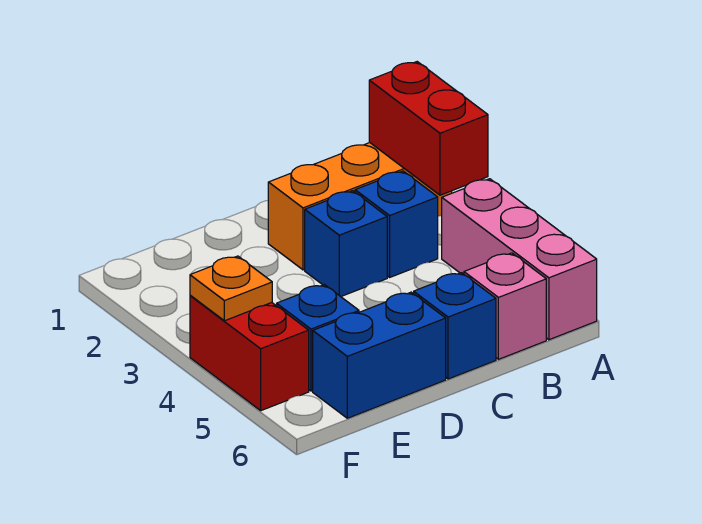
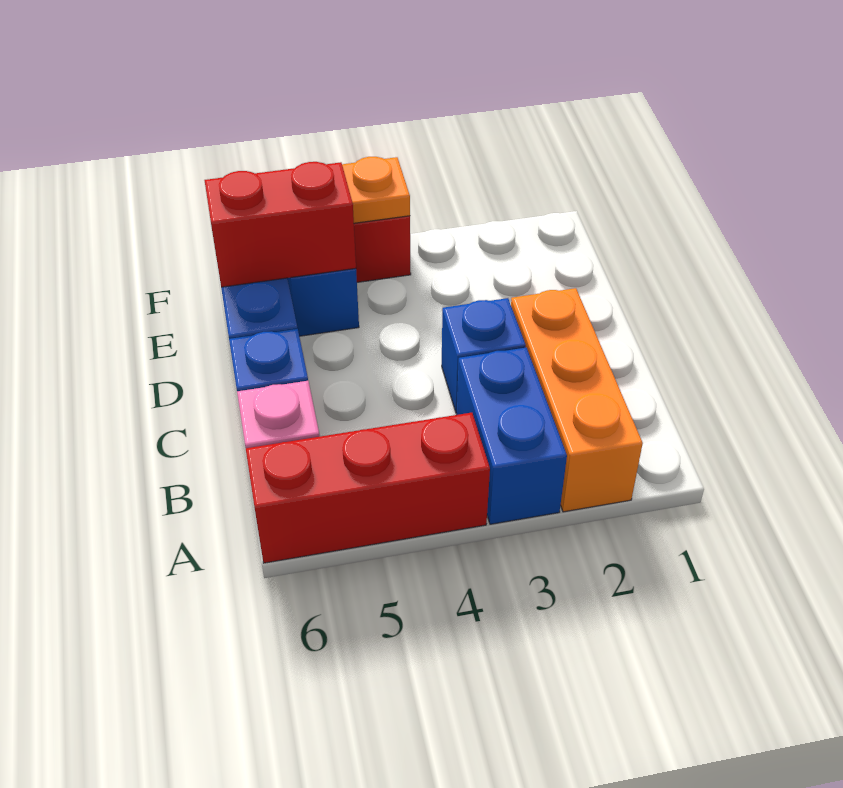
red 1x2 brick [369,62,488,195] -> red 1x2 brick moved to [204,162,356,287]
pink 1x3 brick [442,179,597,340] -> red 1x3 brick [246,413,490,563]
blue 1x1 brick [355,171,438,277] -> blue 1x2 brick [457,348,567,524]

